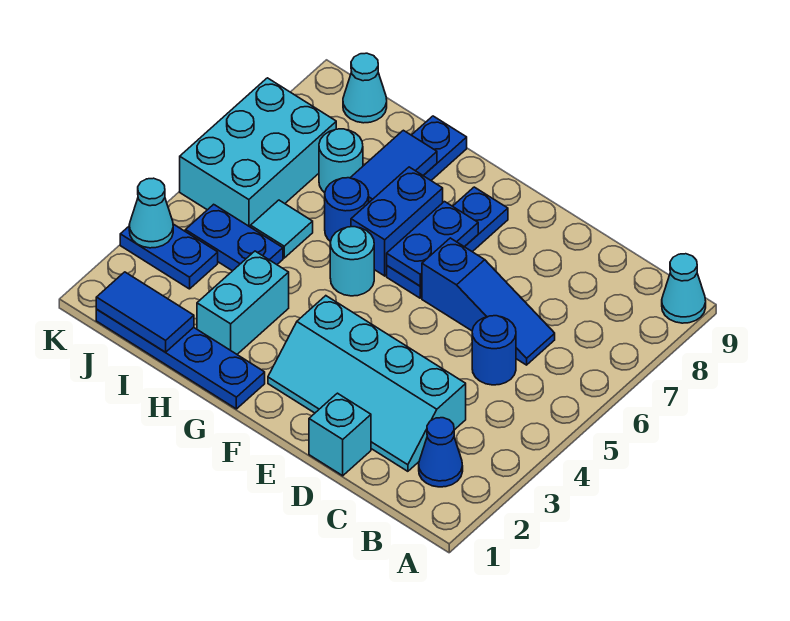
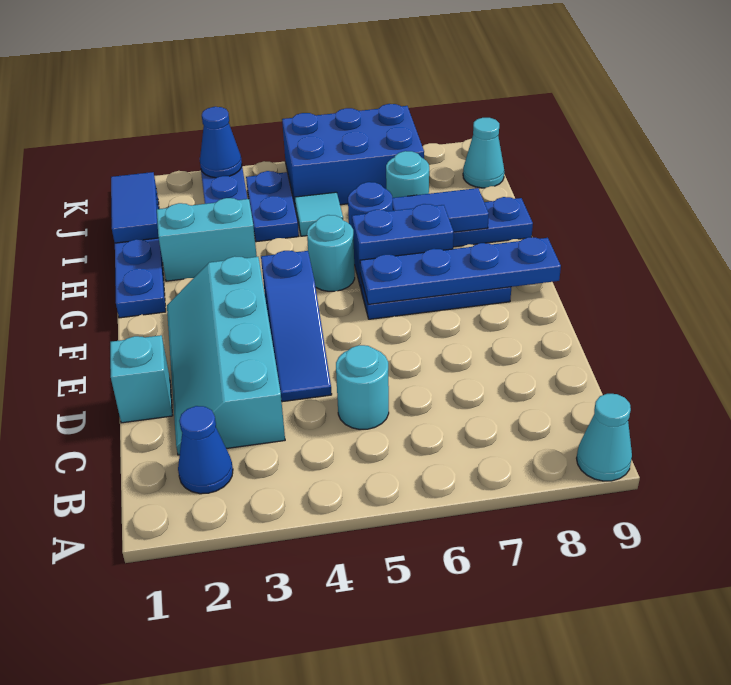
blue 1x1 round brick [472,316,516,385] -> cyan 1x1 round brick [336,345,389,429]
blue 1x3 slope [422,238,555,365] -> blue 1x3 slope moved to [261,251,332,402]
blue 1x2 plate [387,202,478,286] -> blue 1x4 plate [360,237,561,304]
cyan 2x3 brick [180,78,336,227] -> blue 2x3 brick [282,104,424,210]
cyan 1x1 cone [129,178,173,248] -> blue 1x1 cone [200,107,242,178]

